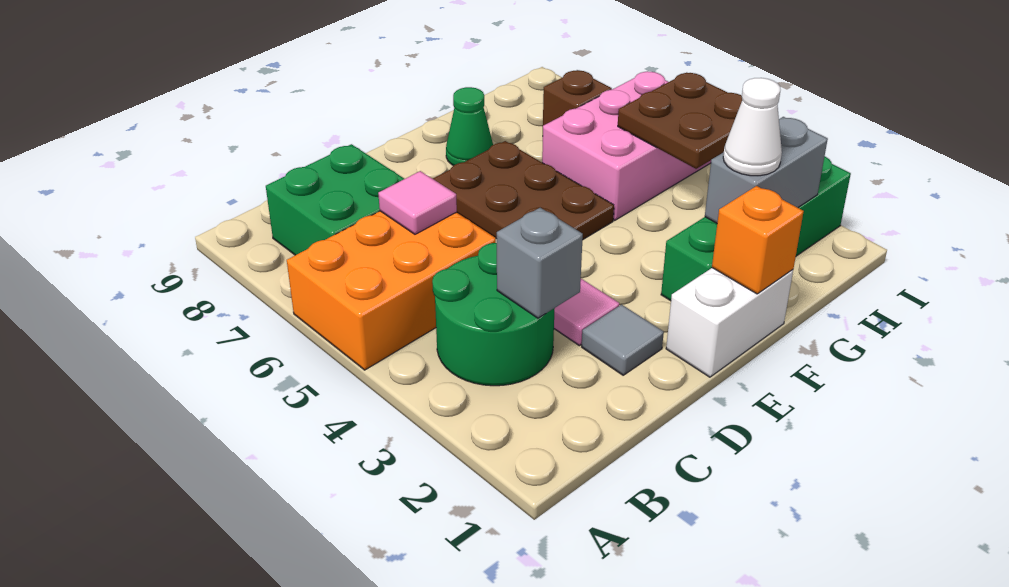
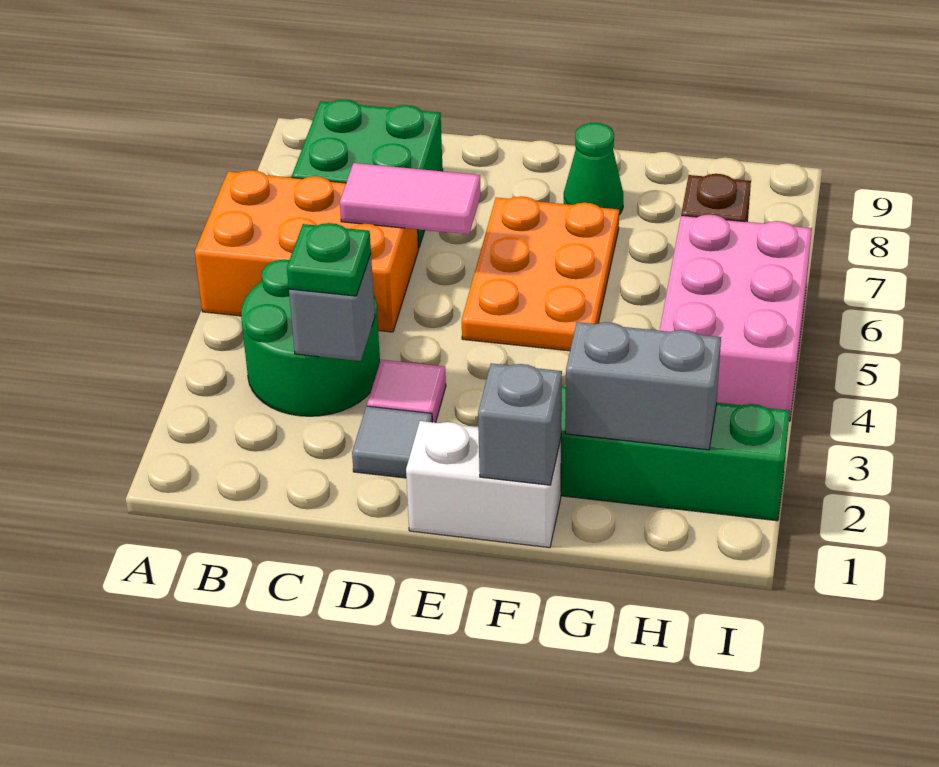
none -> green 1x1 plate [287,223,371,296]
pink 1x1 tile [378,171,457,234] -> pink 1x2 tile [340,163,481,235]
brown 2x3 plate [433,141,614,240] -> orange 2x3 plate [462,196,619,351]
orange 1x1 brick [712,186,804,294] -> grey 1x1 brick [478,363,562,485]
white 1x1 cone [723,78,782,176] -> none
pink 2x3 brick [542,71,711,220] -> pink 2x3 brick turned to [660,215,812,421]
brown 2x2 plate [618,73,742,169] -> none

